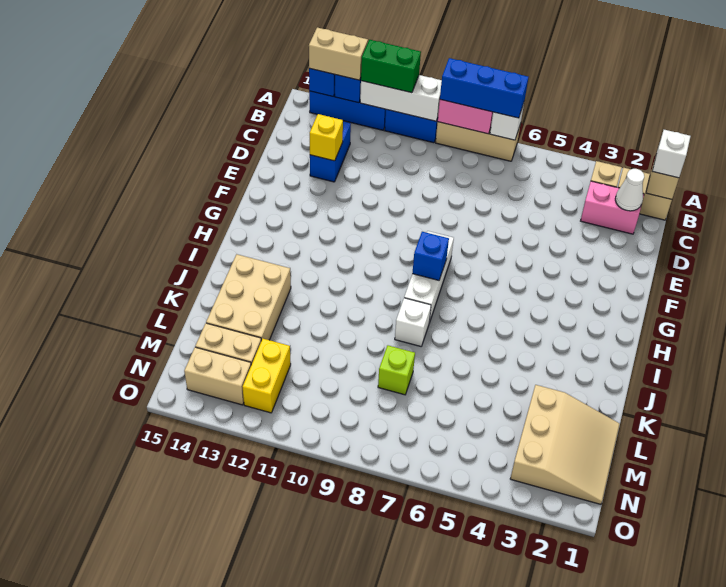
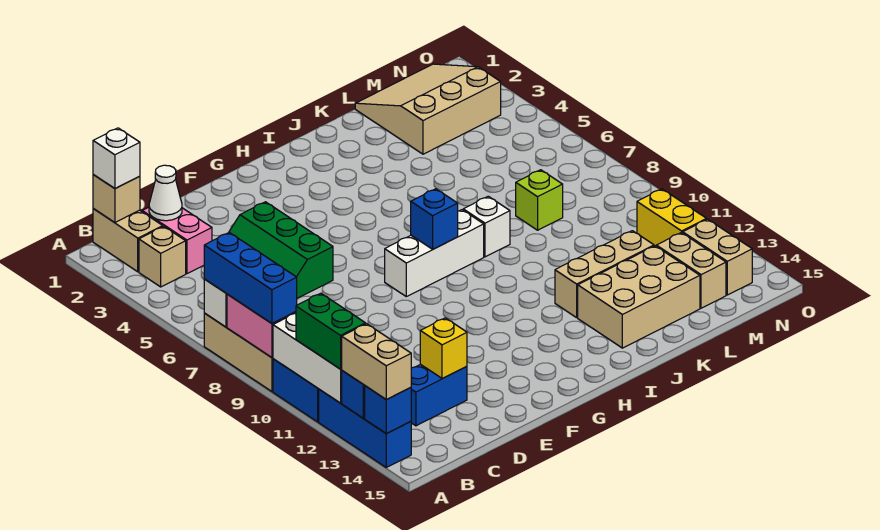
none -> green 2x3 slope [229,202,333,298]
none -> tan 1x3 brick [555,231,654,318]
yellow 1x2 brick [243,339,291,413] -> yellow 1x2 brick turned to [637,189,707,246]

